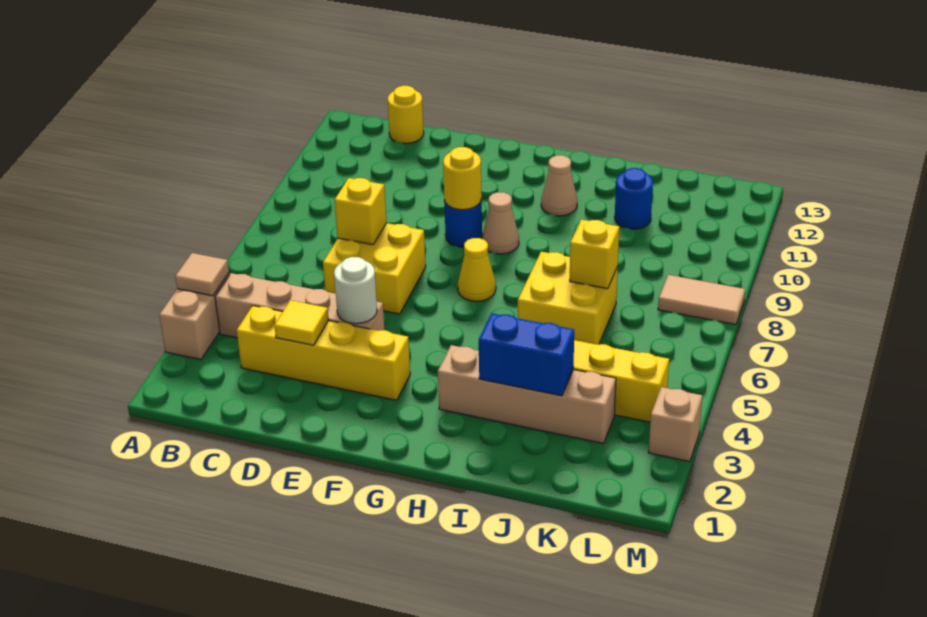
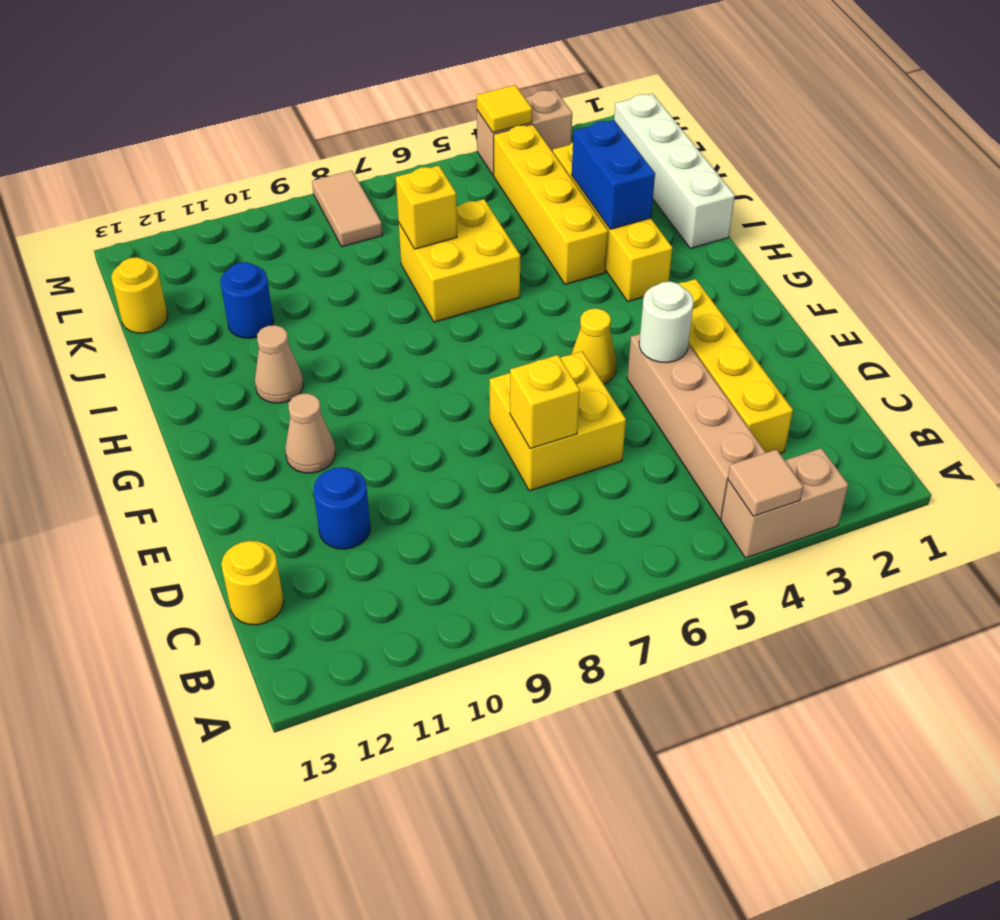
yellow 1x1 tile [275,300,329,345] -> yellow 1x1 tile moved to [477,85,532,133]
blue 1x1 round brick [444,199,482,247] -> blue 1x1 round brick moved to [313,467,370,549]
yellow 1x1 round brick [443,147,482,210] -> yellow 1x1 round brick moved to [111,257,168,333]
yellow 1x1 cone [458,238,496,301] -> yellow 1x1 cone moved to [572,308,616,384]
tan 1x1 cone [482,192,519,254] -> tan 1x1 cone moved to [285,393,336,473]
tan 1x4 brick [438,345,616,444] -> yellow 1x4 brick [553,143,672,302]
none -> white 1x4 brick [614,94,735,248]
tan 1x1 brick [649,387,702,462] -> tan 1x2 brick [477,90,572,175]

